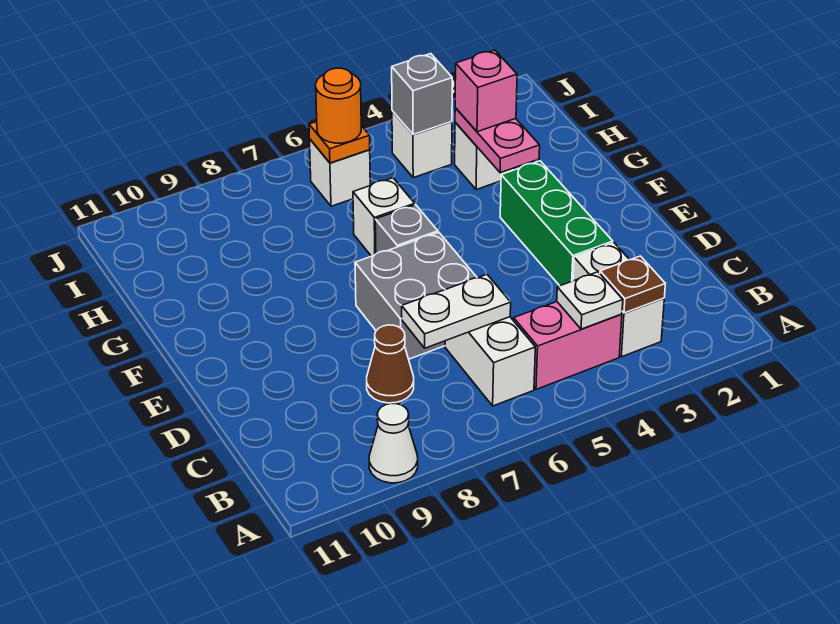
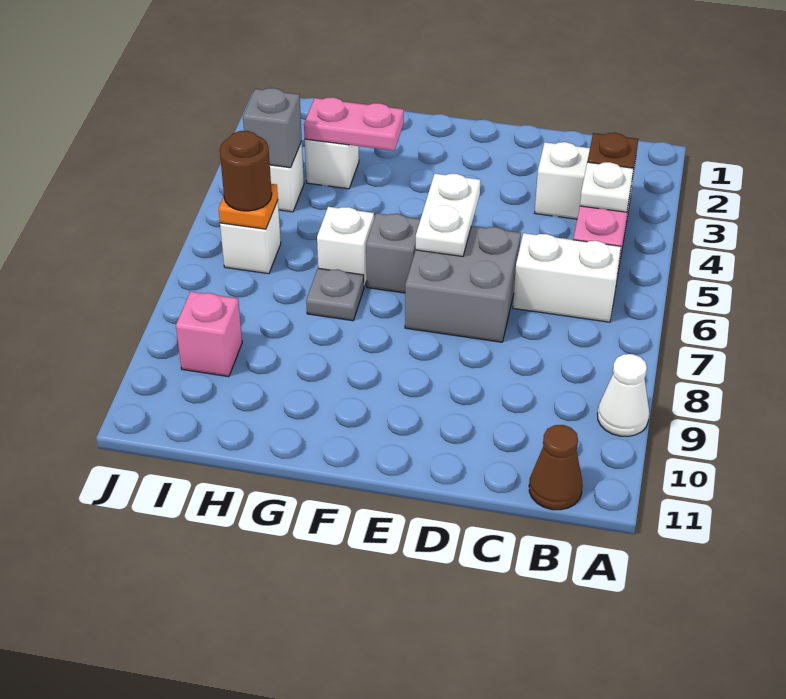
white 1x2 plate [402,274,511,348] -> white 1x2 plate moved to [416,173,480,256]
brown 1x1 cone [367,325,414,403] -> brown 1x1 cone moved to [529,425,583,510]
green 1x3 brick [500,161,613,286] -> none
none -> grey 1x1 plate [306,268,364,321]
pink 1x1 brick [455,50,517,132] -> pink 1x1 brick moved to [176,292,242,377]
orange 1x1 round brick [316,68,361,143] -> brown 1x1 round brick [220,131,272,211]

